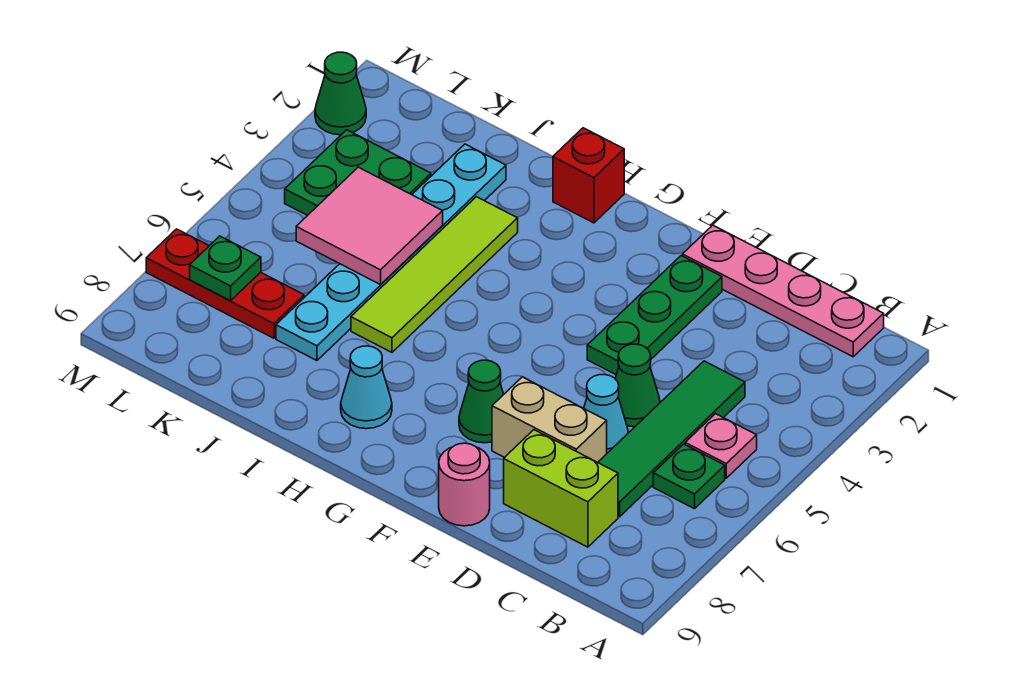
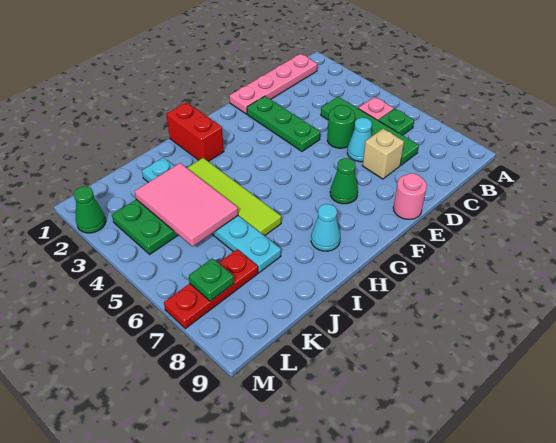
lime 1x2 brick [504,430,618,547] -> none
green 1x1 cone [615,344,660,427] -> green 1x1 round brick [327,105,355,148]
tan 1x2 brick [492,377,607,462] -> tan 1x1 brick [363,129,404,179]
red 1x1 brick [553,128,624,223] -> red 1x2 brick [166,102,224,162]
pink 2x2 tile [296,167,443,285] -> pink 2x3 tile [134,163,238,246]

